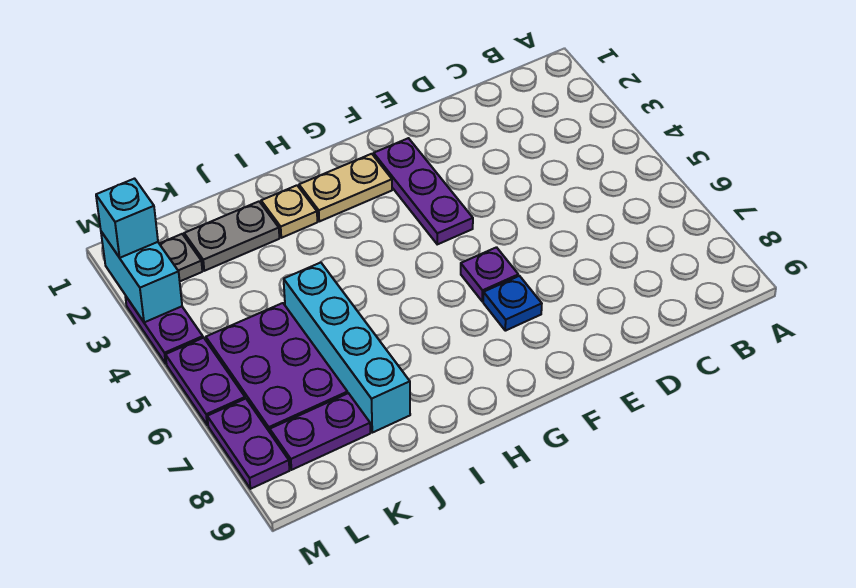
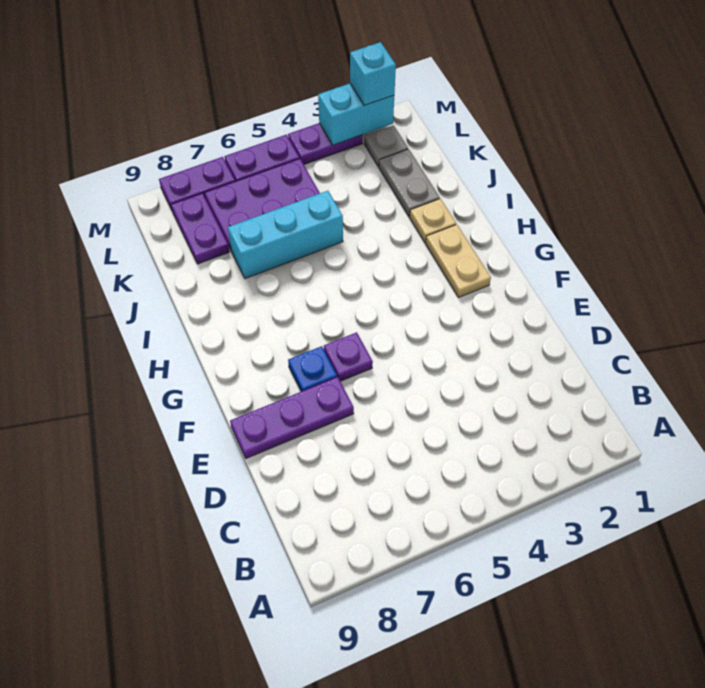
purple 1x3 plate [374,138,473,244] -> purple 1x3 plate moved to [230,377,354,458]
cyan 1x4 brick [284,263,410,433] -> cyan 1x3 brick [228,191,343,279]

